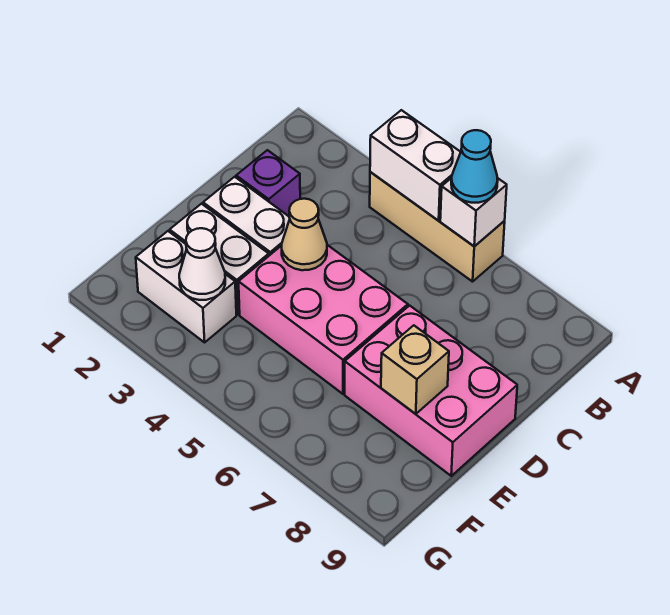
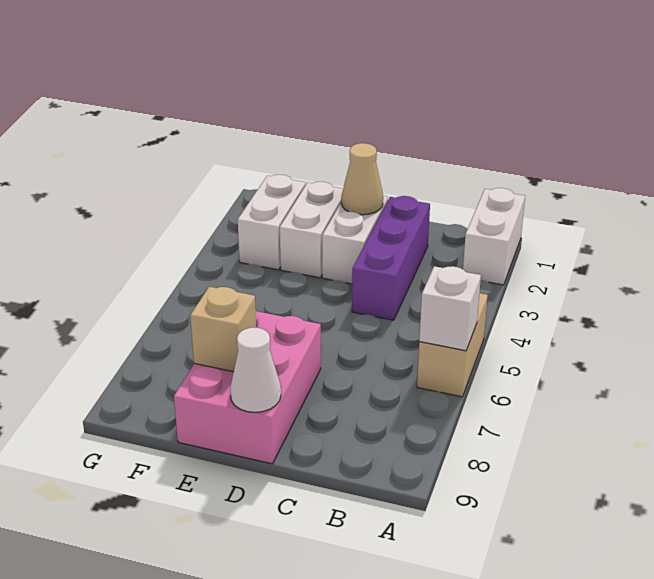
tan 1x3 brick [370,172,505,282] -> tan 1x2 brick [417,293,488,397]
white 1x2 brick [370,110,461,221] -> white 1x2 brick moved to [463,188,525,285]
cyan 1x1 cone [451,130,498,203] -> none
purple 1x1 brick [236,150,300,216] -> purple 1x3 brick [352,196,430,320]
pink 2x3 brick [239,245,408,394] -> none
tan 1x1 cone [282,199,327,270] -> tan 1x1 cone moved to [341,143,383,215]
white 1x1 cone [179,228,225,300] -> white 1x1 cone moved to [230,328,281,412]

